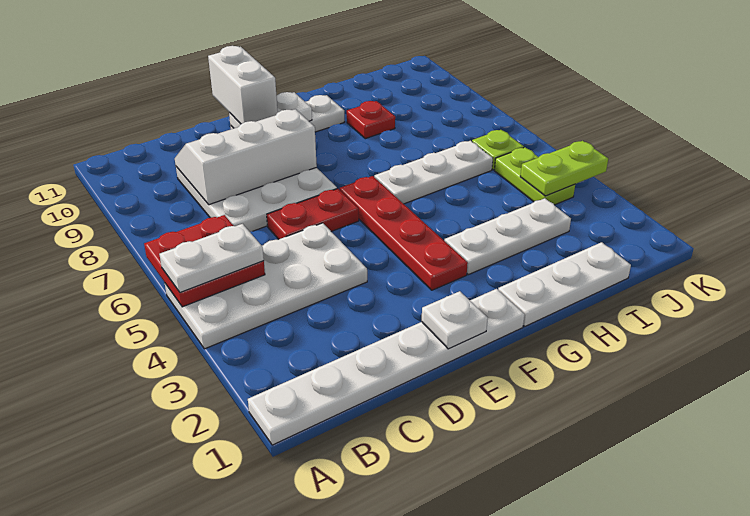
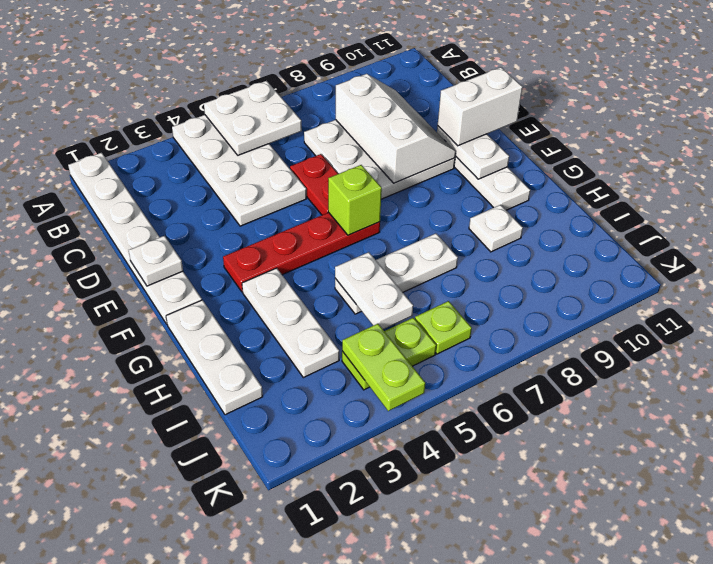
red 2x2 plate [144,215,265,307] -> white 2x2 plate [204,81,302,155]
white 1x2 plate [159,224,264,292] -> white 1x2 plate moved to [335,252,413,329]
none -> lime 1x1 brick [328,165,382,235]
white 1x3 plate [374,141,493,204] -> white 1x3 plate turned to [335,233,458,314]
red 1x1 plate [347,101,395,139] -> white 1x1 plate [469,205,523,252]

